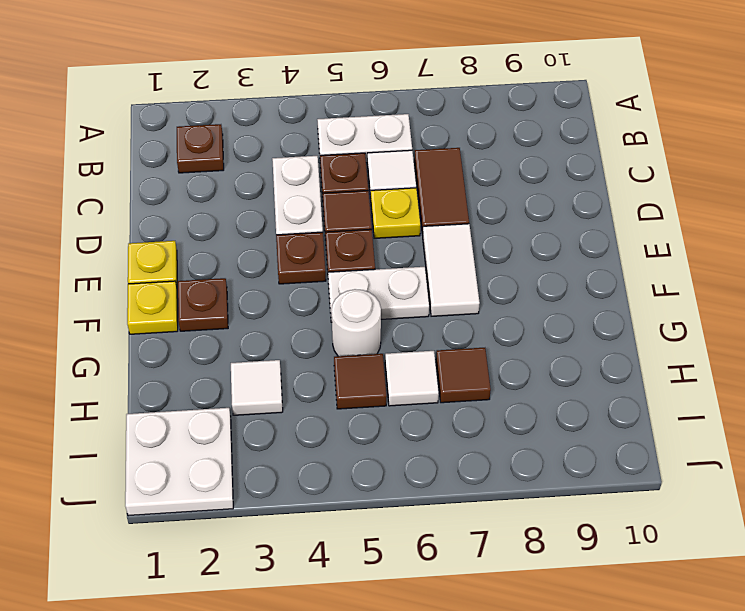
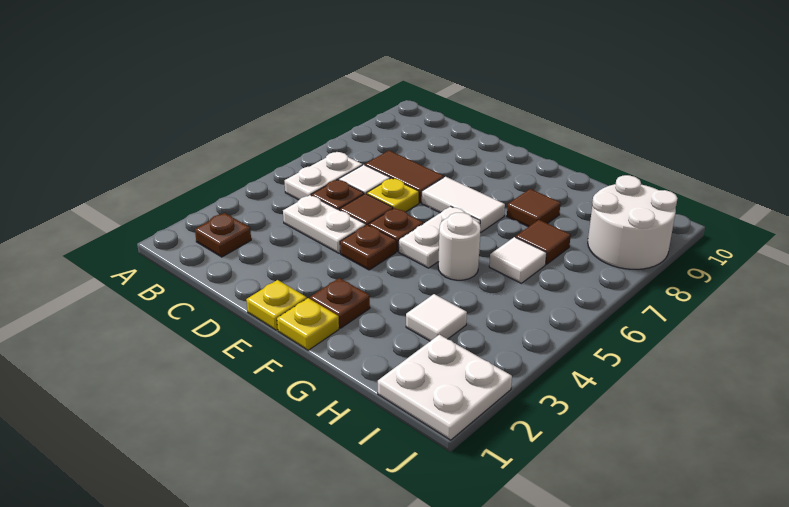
brown 1x1 tile [334,354,387,409] -> brown 1x1 tile moved to [507,189,561,227]
none -> white 2x2 round brick [588,175,678,269]

